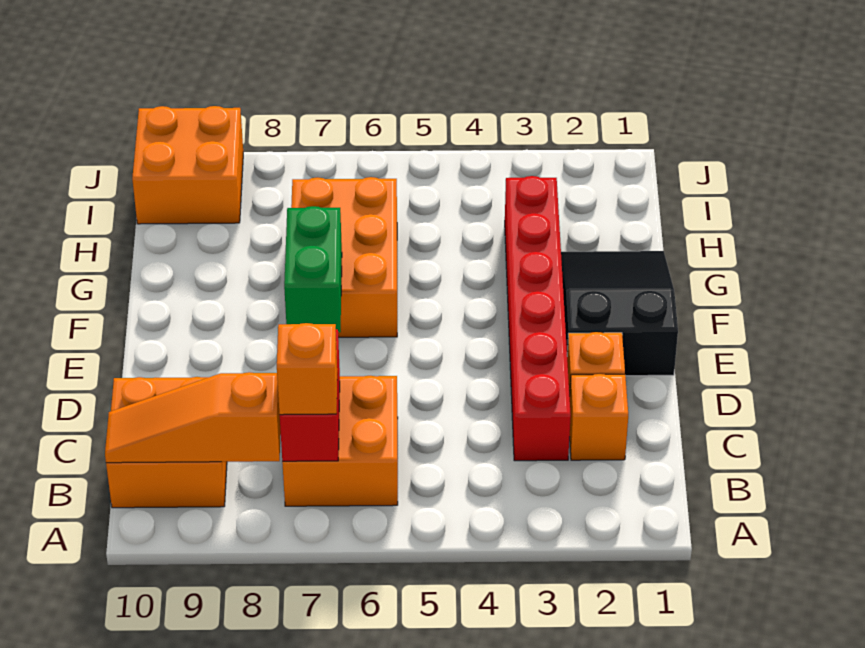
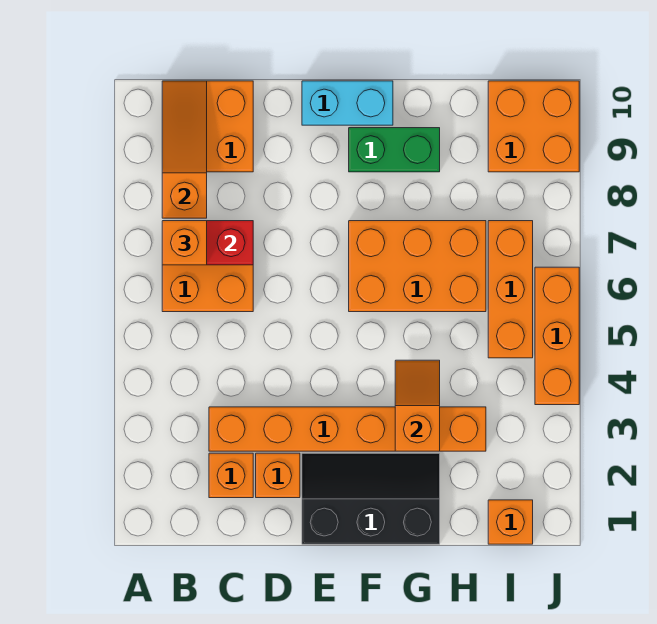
red 1x6 brick [505,176,571,461] -> orange 1x6 brick [209,407,486,451]
black 2x3 slope [561,251,678,376] -> black 2x3 slope turned to [302,453,440,544]
green 1x2 brick [284,206,342,332] -> green 1x2 brick moved to [349,128,440,172]
none -> cyan 1x2 brick [302,81,393,125]
none -> orange 1x2 slope [395,360,440,451]
none -> orange 1x1 brick [488,500,533,544]
none -> orange 1x3 brick [488,221,533,358]
none -> orange 1x3 brick [535,267,579,405]

